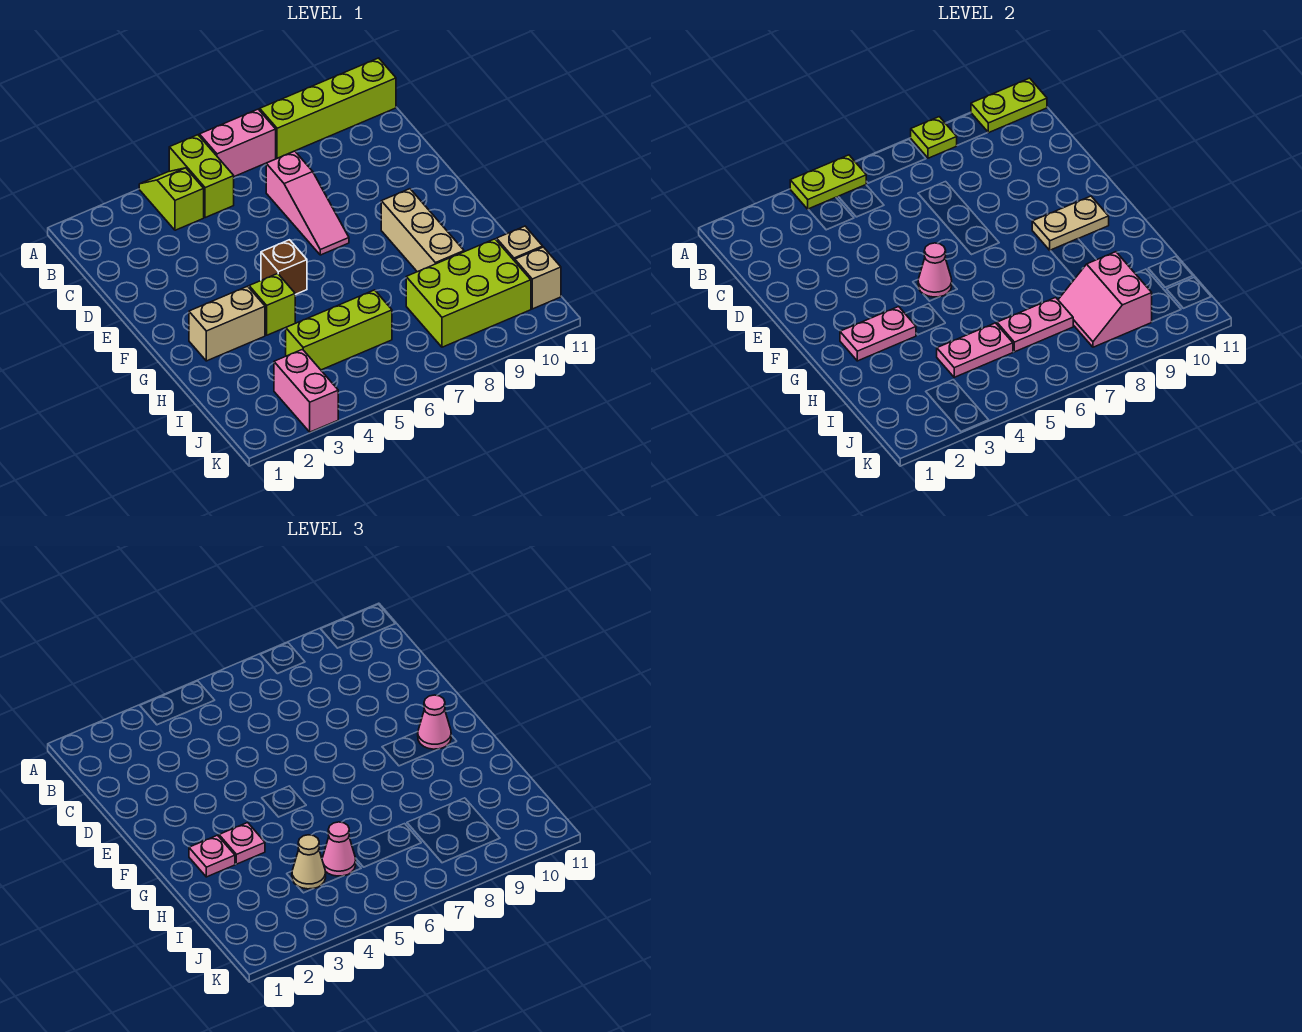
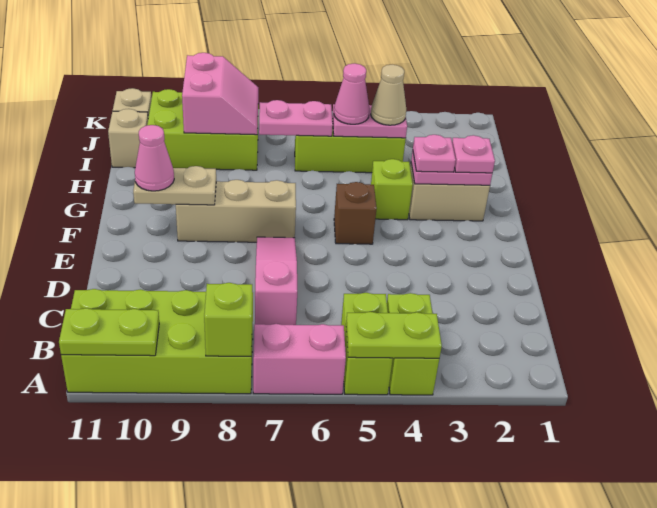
lime 1x2 slope [139,168,204,230] -> lime 1x2 brick [387,293,439,395]
lime 1x4 brick [260,58,396,158] -> lime 2x4 brick [61,289,253,394]
lime 1x1 plate [911,117,957,158] -> lime 1x1 brick [204,283,252,356]
pink 1x1 cone [918,243,952,297] -> none
tan 1x3 brick [381,189,464,272] -> tan 1x3 brick turned to [176,180,296,242]
pink 1x2 brick [274,349,338,432] -> none

